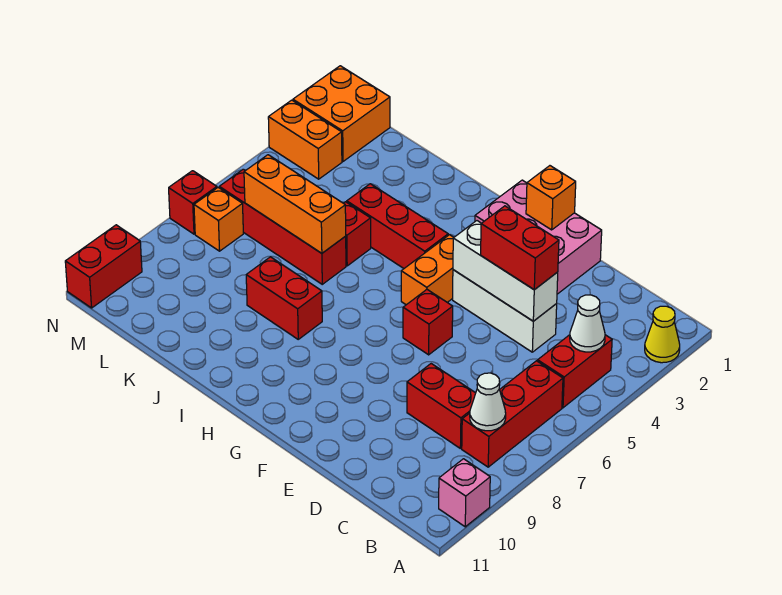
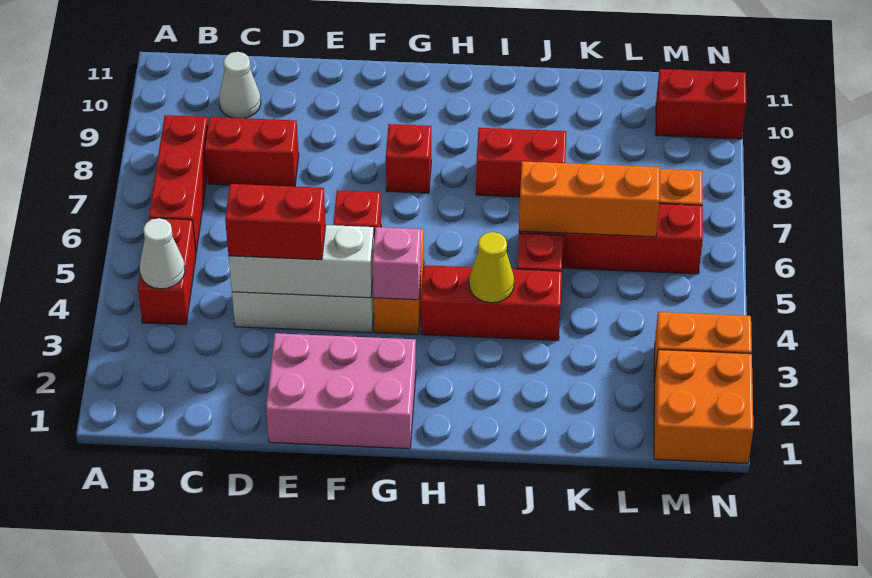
yellow 1x1 cone [645,306,680,363] -> yellow 1x1 cone moved to [469,232,514,303]
pink 1x1 brick [439,459,490,527] -> pink 1x1 brick moved to [372,227,421,300]
white 1x1 cone [470,373,506,431] -> white 1x1 cone moved to [219,52,261,118]
orange 1x1 brick [526,166,576,230] -> none
red 1x1 brick [169,171,217,234] -> red 1x1 brick moved to [386,124,431,193]
red 1x2 brick [65,225,142,308] -> red 1x2 brick turned to [656,69,746,139]

